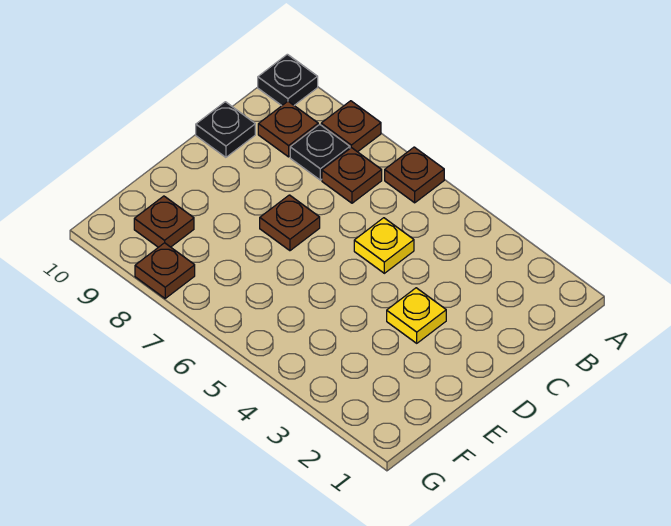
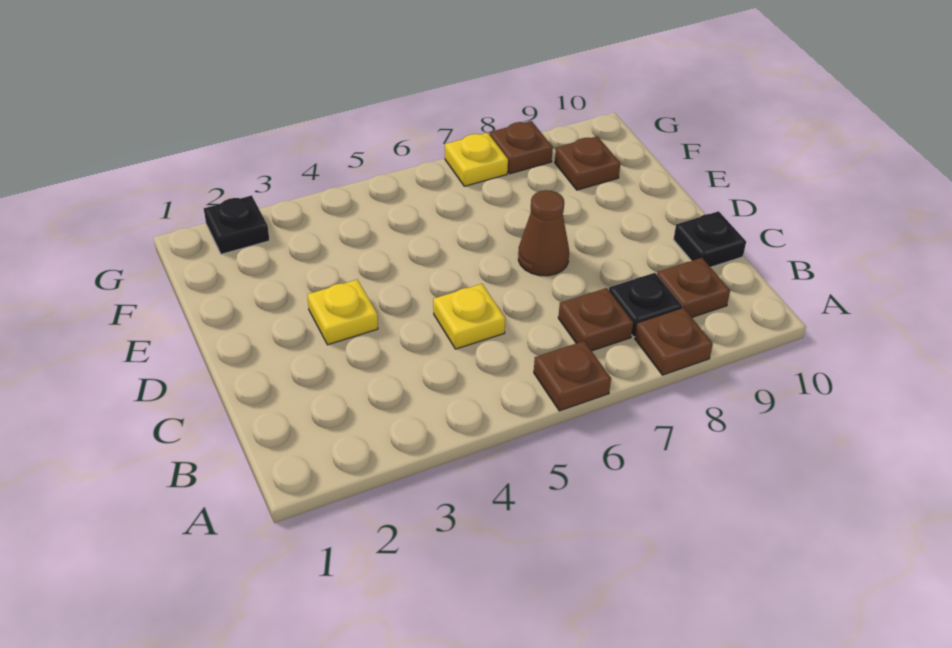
black 1x1 plate [258,54,318,106] -> black 1x1 plate moved to [204,196,270,254]
brown 1x1 plate [260,195,320,251] -> brown 1x1 cone [518,190,569,276]
none -> yellow 1x1 plate [445,133,508,186]

